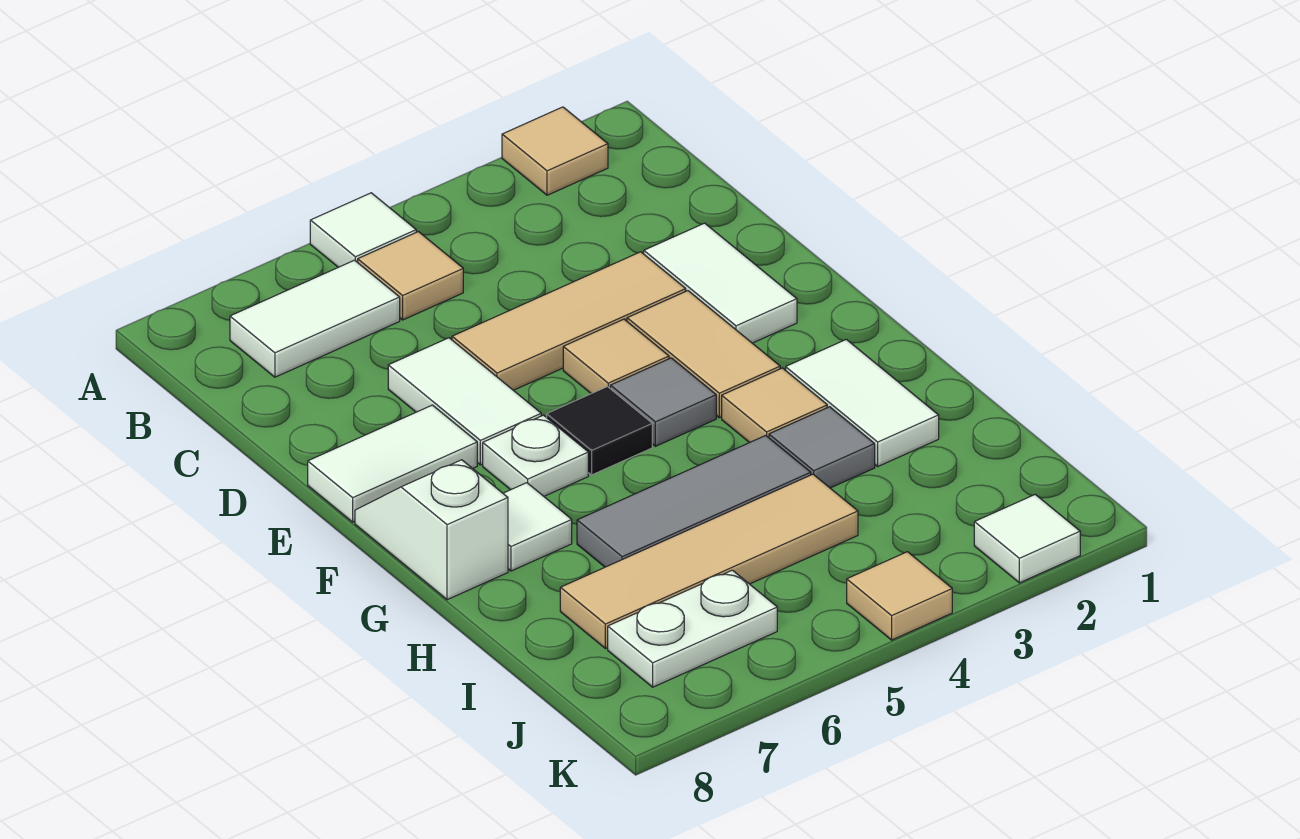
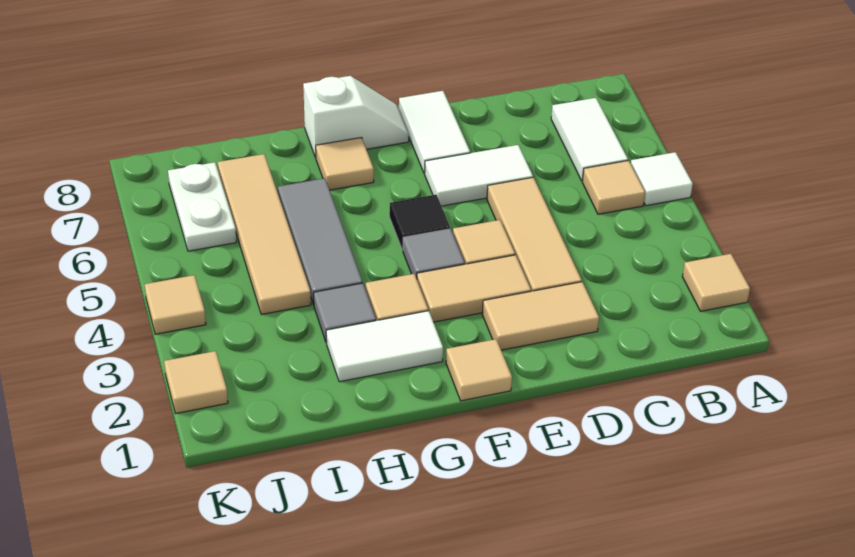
white 1x2 tile [644,223,797,343] -> tan 1x2 tile [482,282,599,350]
none -> tan 1x1 tile [446,339,512,401]
white 1x1 plate [483,415,588,496] -> none
white 1x1 tile [503,483,572,571] -> tan 1x1 tile [316,138,374,190]
white 1x1 tile [974,495,1080,583] -> tan 1x1 tile [164,351,228,413]

